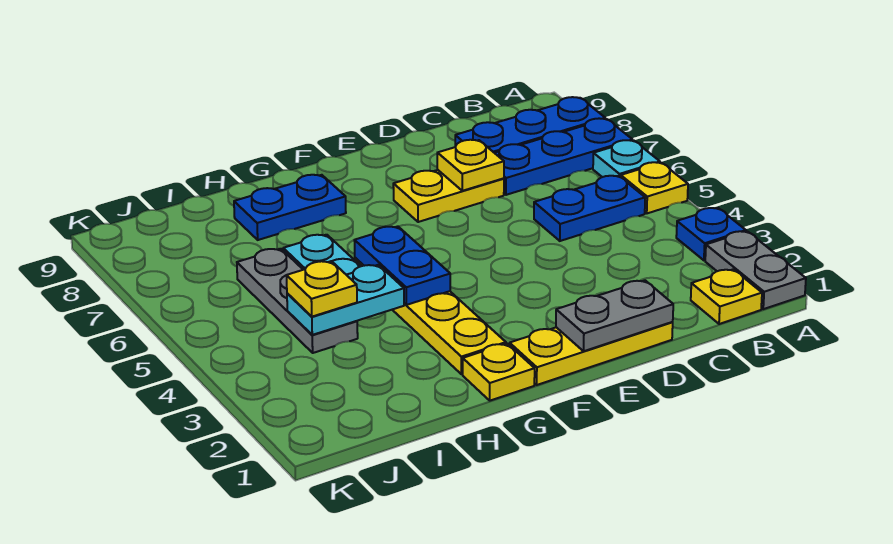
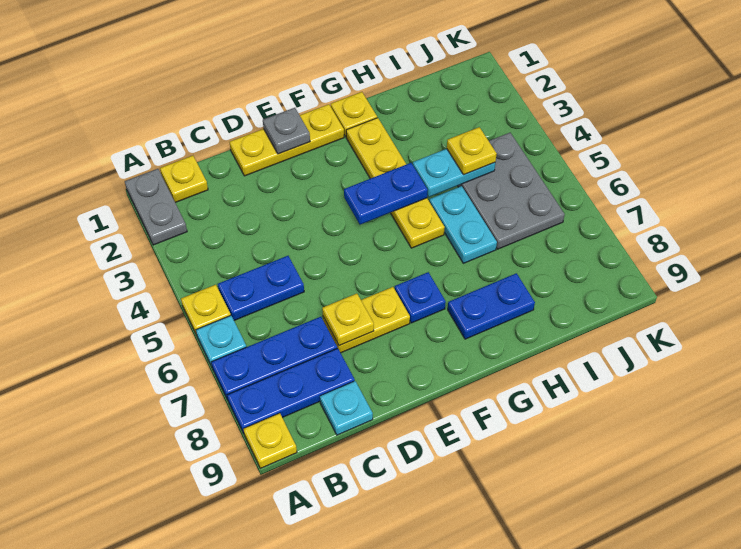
blue 1x1 plate [676,208,746,260] -> blue 1x1 plate moved to [395,272,446,323]
none -> yellow 1x1 plate [244,413,297,468]
none -> cyan 1x1 plate [320,381,373,435]
grey 1x2 plate [556,280,673,351] -> grey 1x1 plate [263,108,310,154]
blue 1x2 plate [354,226,450,305] -> blue 1x2 plate turned to [344,163,428,225]
grey 1x3 plate [237,249,358,353] -> grey 2x3 plate [458,133,565,249]

